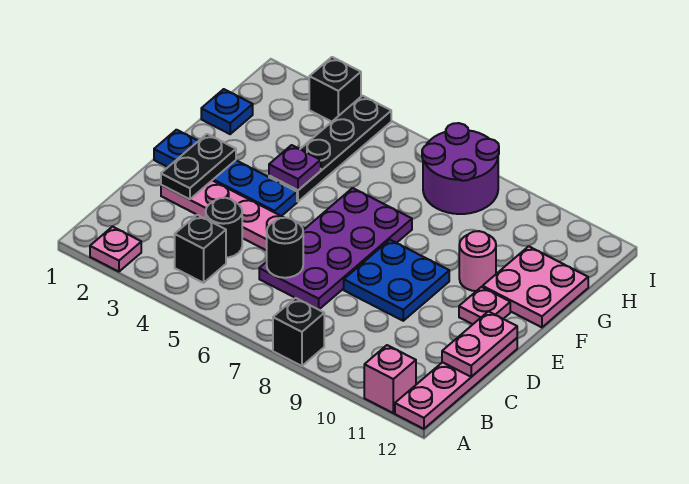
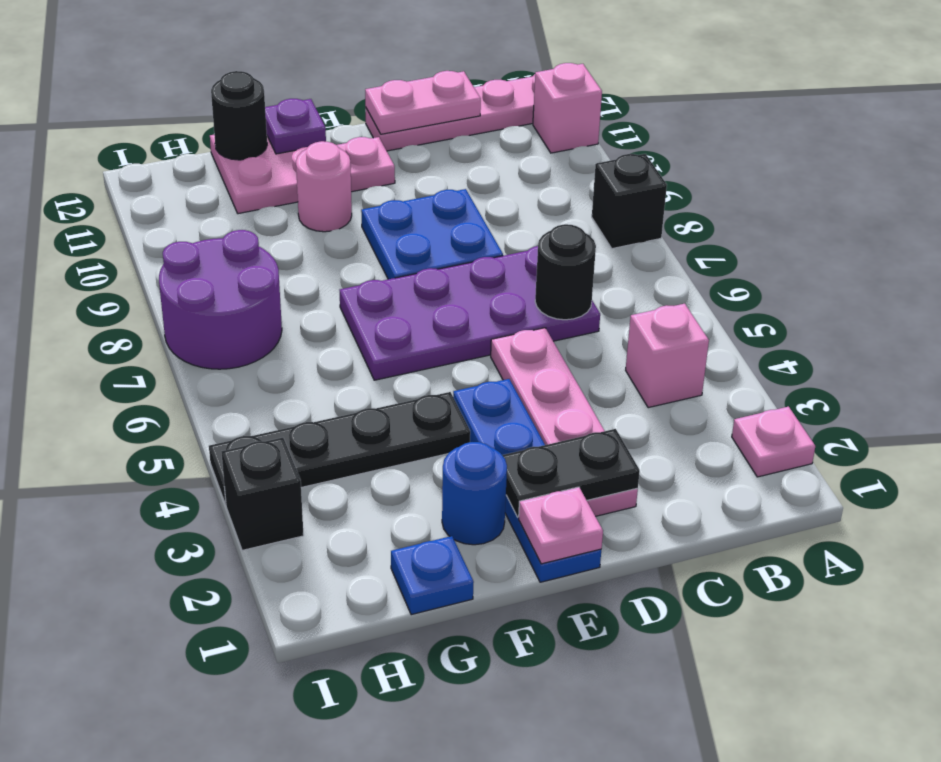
black 1x1 brick [175,215,226,283] -> pink 1x1 brick [626,304,709,408]
black 1x1 round brick [206,198,242,258] -> black 1x1 round brick moved to [211,71,267,160]
none -> pink 1x1 plate [519,487,603,564]
none -> blue 1x1 round brick [442,442,507,545]
purple 1x1 plate [269,145,321,190] -> purple 1x1 plate moved to [265,99,326,154]

